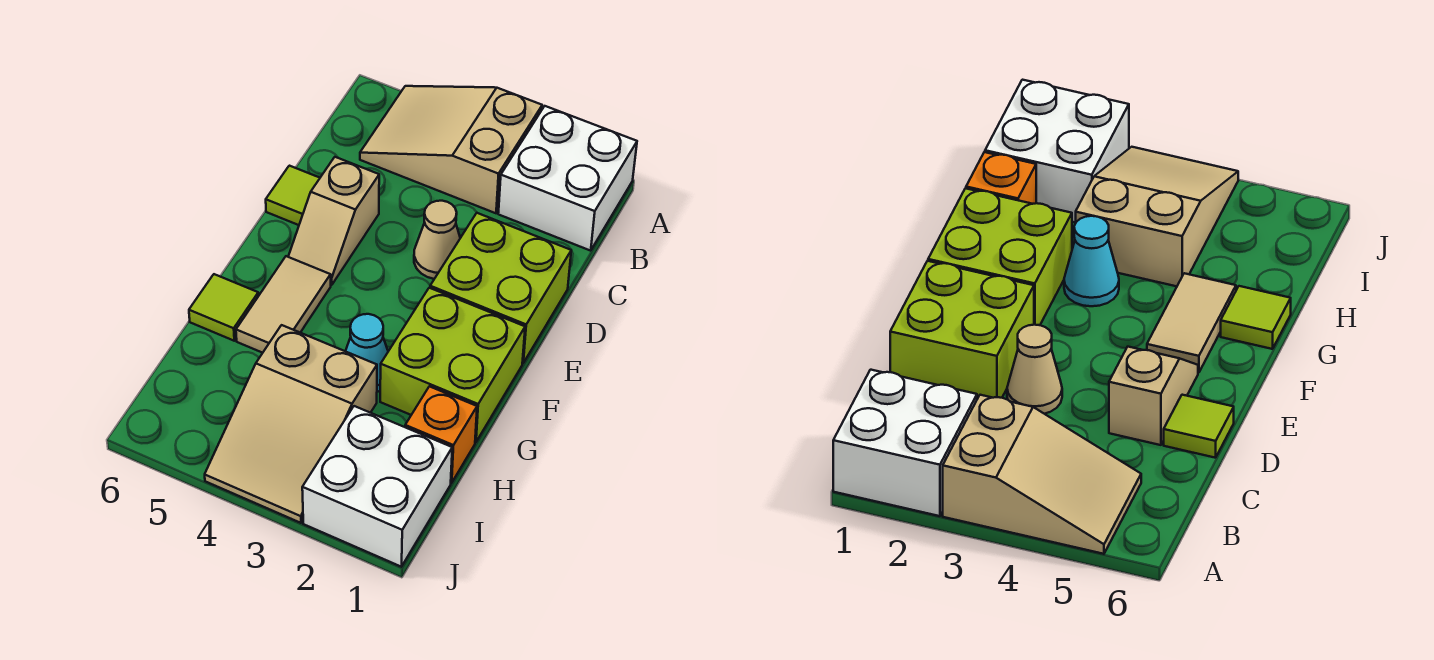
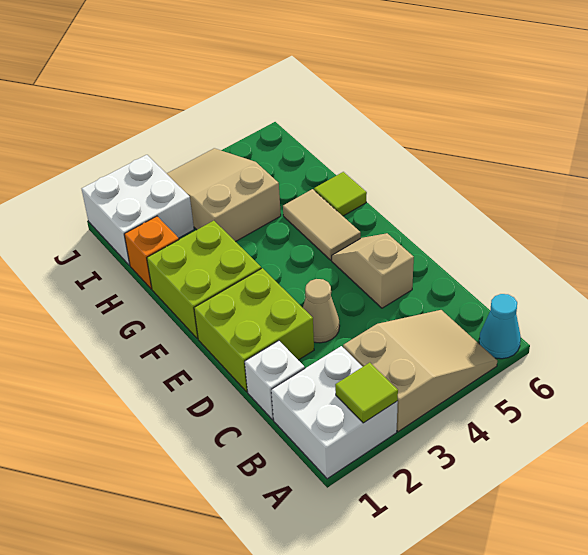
none -> white 1x1 brick [245,341,305,420]
lime 1x1 tile [266,166,320,225] -> lime 1x1 tile moved to [335,363,398,423]
cyan 1x1 cone [346,314,388,392] -> cyan 1x1 cone moved to [479,294,521,359]

